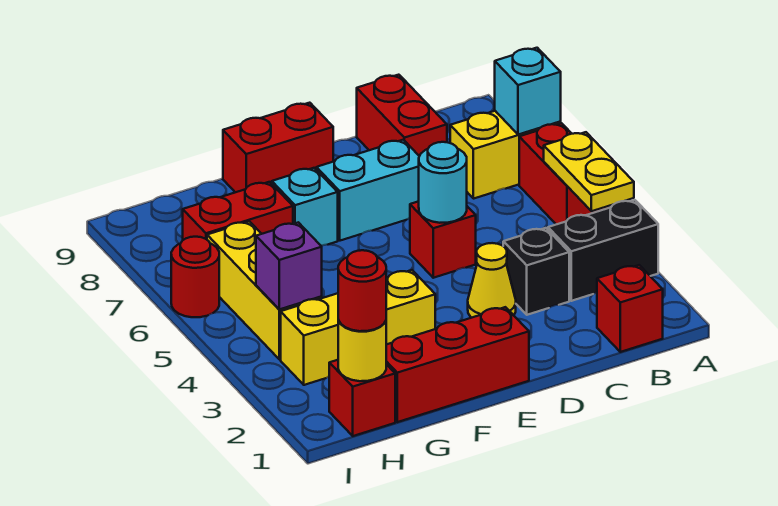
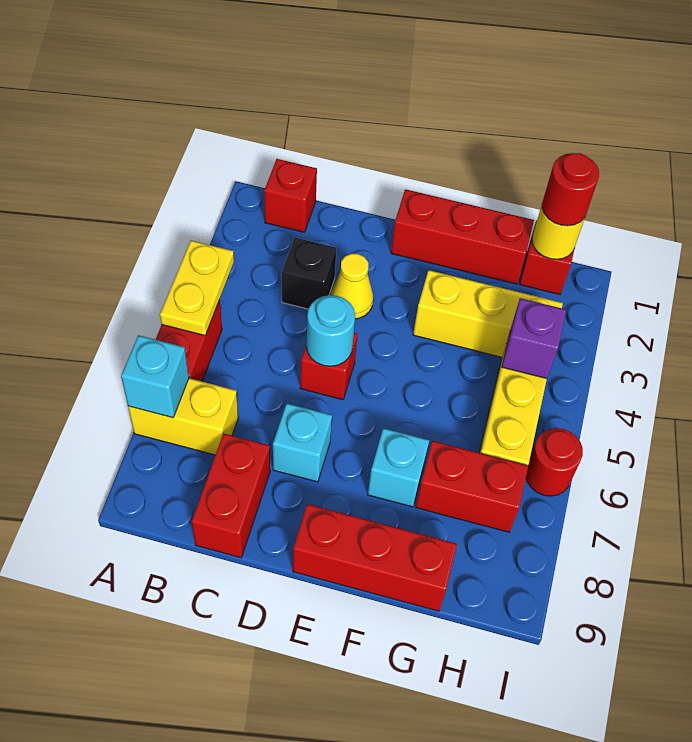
black 1x2 brick [548,200,658,301] -> none
cyan 1x2 brick [316,140,419,241] -> cyan 1x1 brick [273,403,332,482]
red 1x2 brick [223,103,333,192] -> red 1x3 brick [293,504,457,611]

